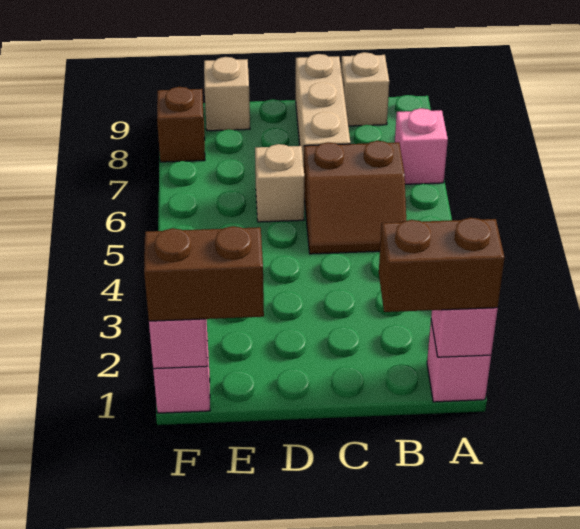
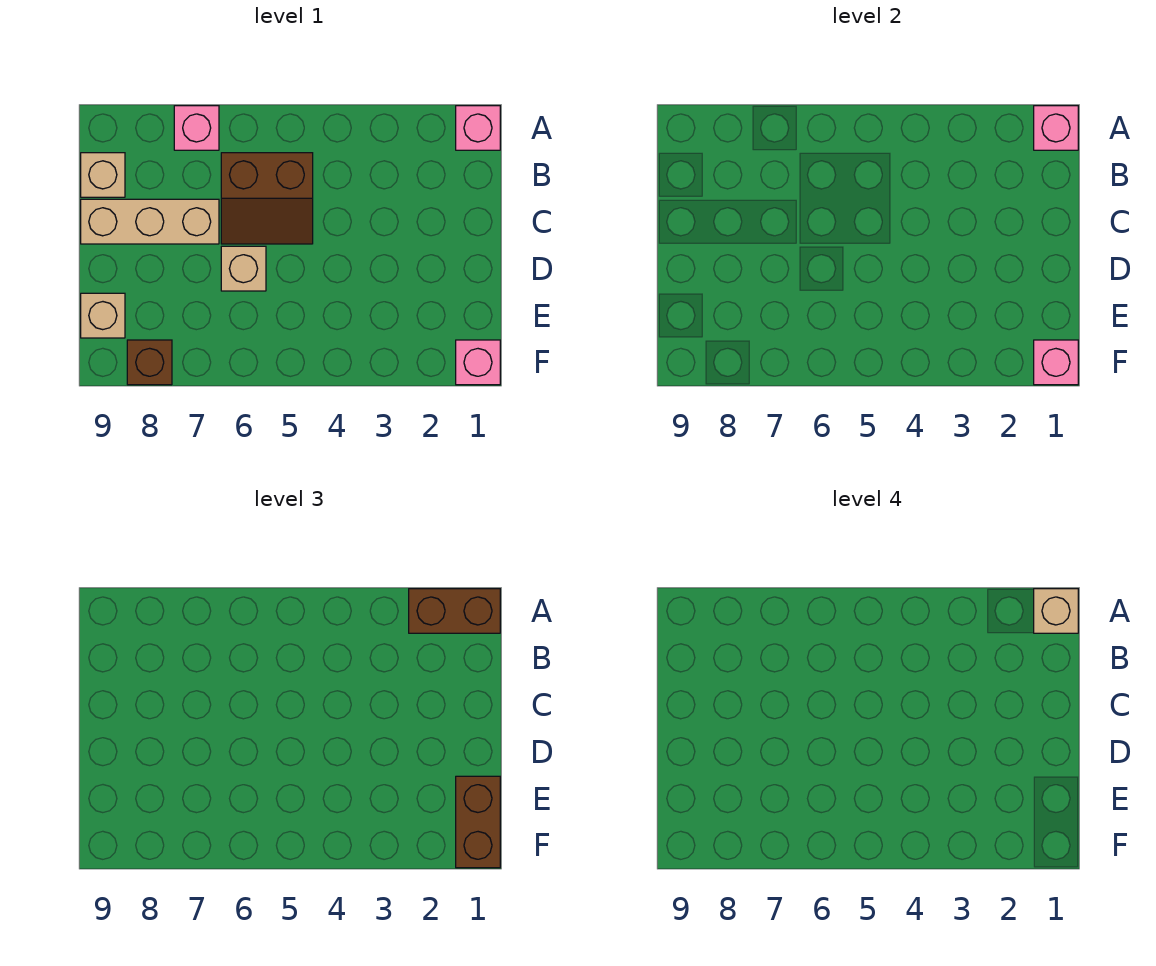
brown 1x2 brick [379,218,505,312] -> brown 1x2 brick turned to [409,589,500,633]
none -> tan 1x1 brick [1034,589,1078,633]
brown 2x2 slope [304,141,406,254] -> brown 2x2 slope turned to [221,153,313,244]

